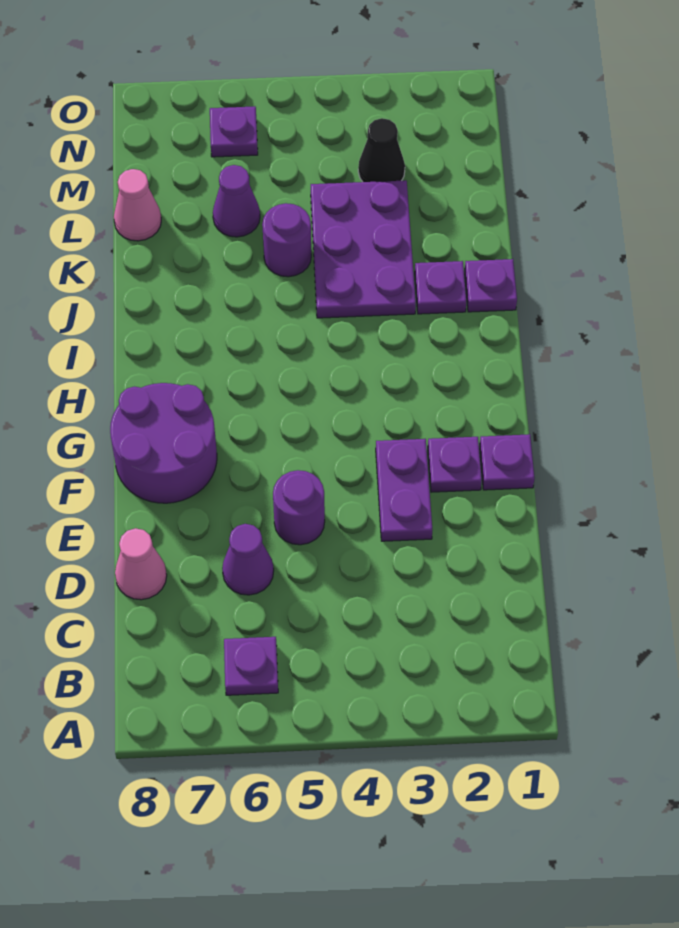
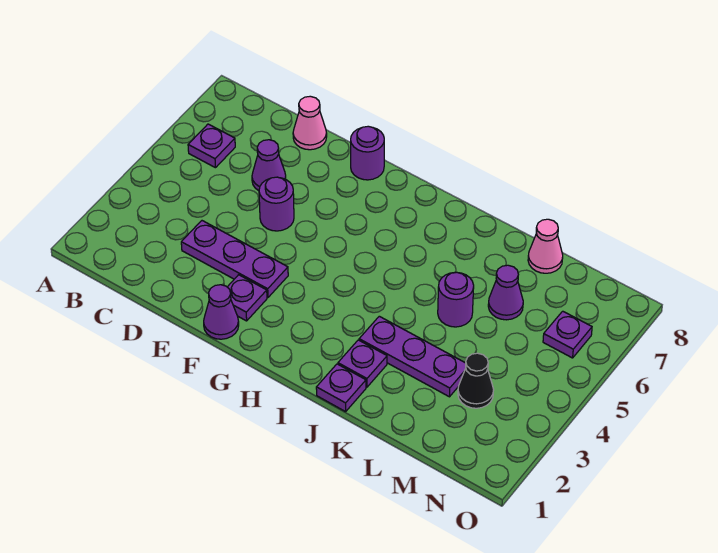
purple 1x2 plate [376,439,432,541] -> purple 1x3 plate [181,221,288,297]
purple 1x1 plate [480,434,534,490] -> purple 1x1 cone [204,285,239,339]
purple 2x2 round brick [110,383,217,503] -> purple 1x1 round brick [351,126,384,180]
purple 2x3 plate [311,180,416,318] -> purple 1x3 plate [359,316,466,397]

